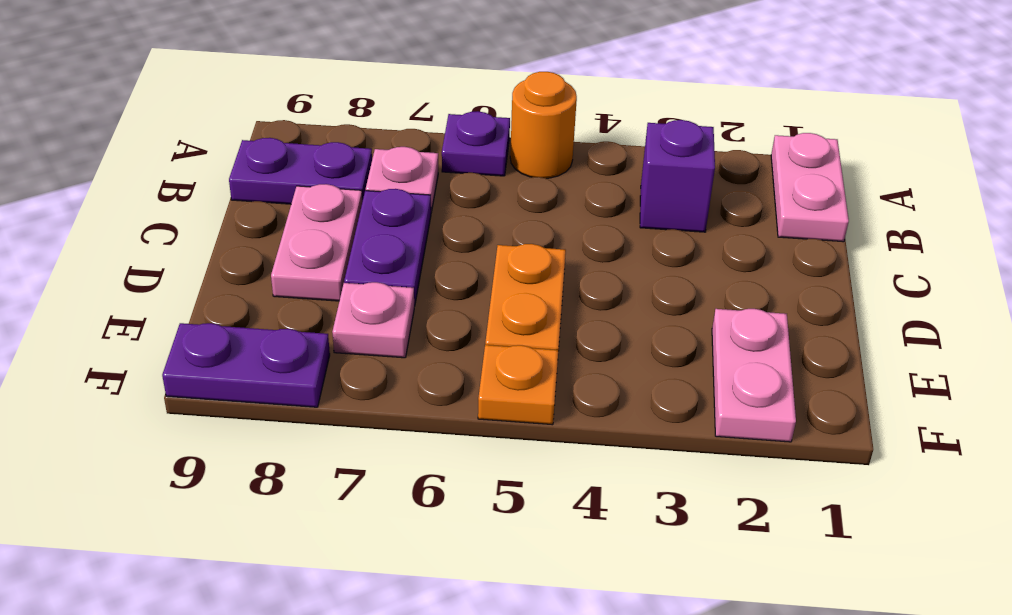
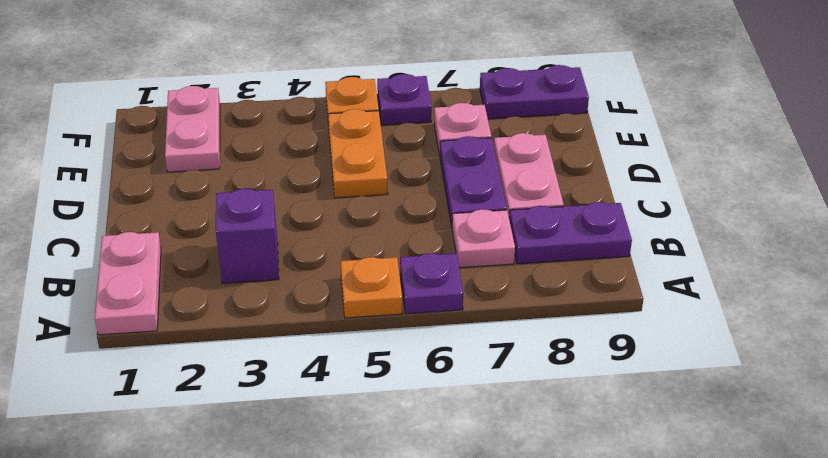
orange 1x1 round brick [510,72,577,178] -> orange 1x1 plate [340,257,402,318]
none -> purple 1x1 plate [377,74,432,125]

